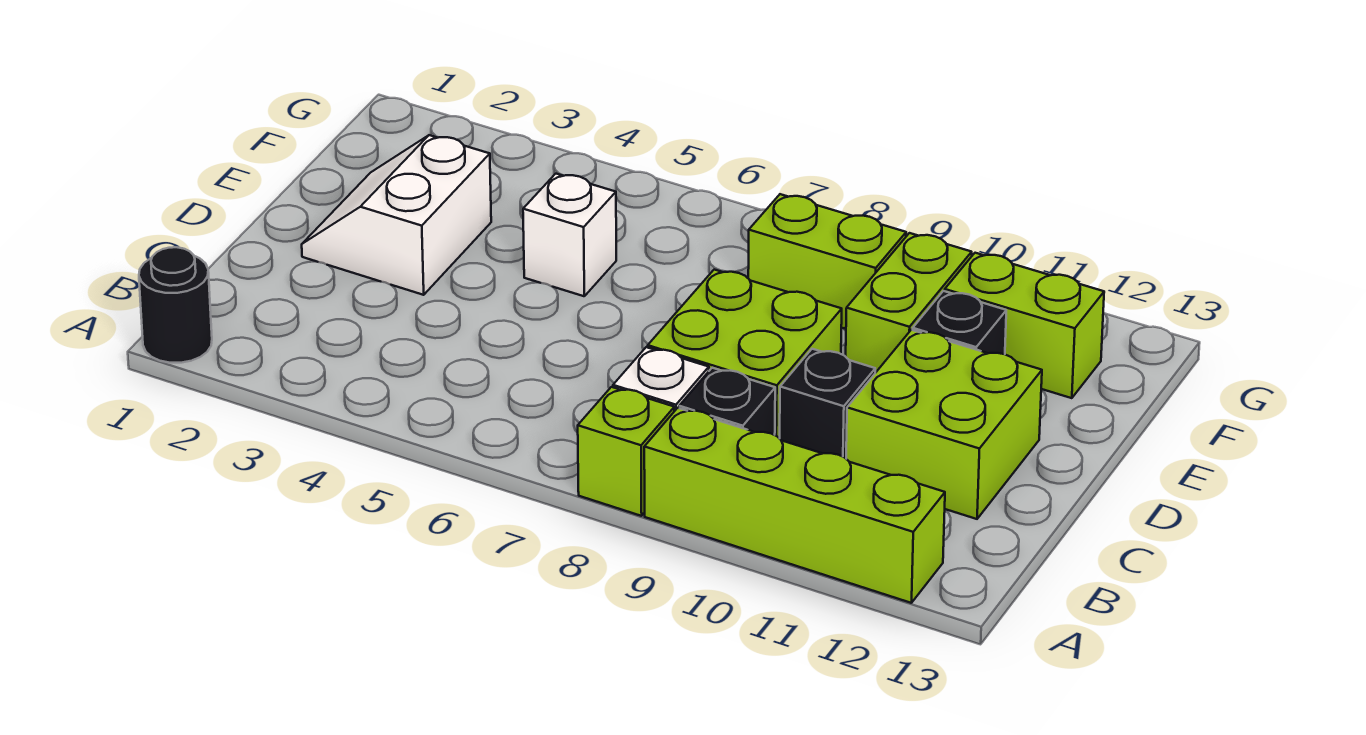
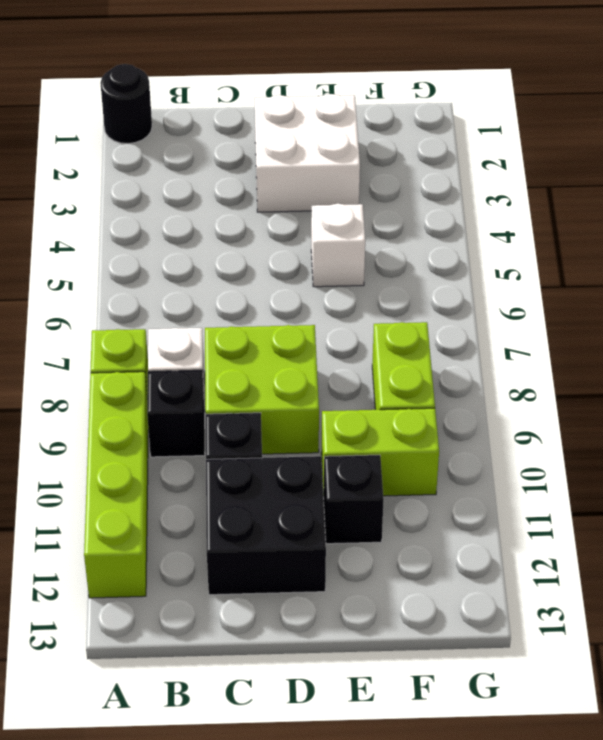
lime 2x2 brick [846,330,1042,519] -> black 2x2 brick [206,456,326,595]
white 2x2 slope [302,135,491,295] -> white 2x2 brick [255,94,360,212]
lime 1x2 brick [945,253,1104,398] -> none

